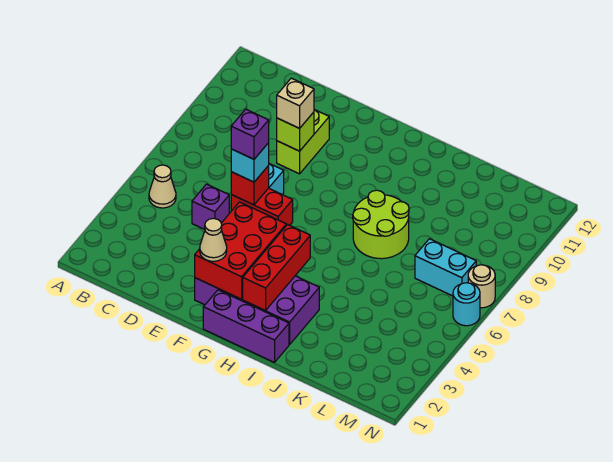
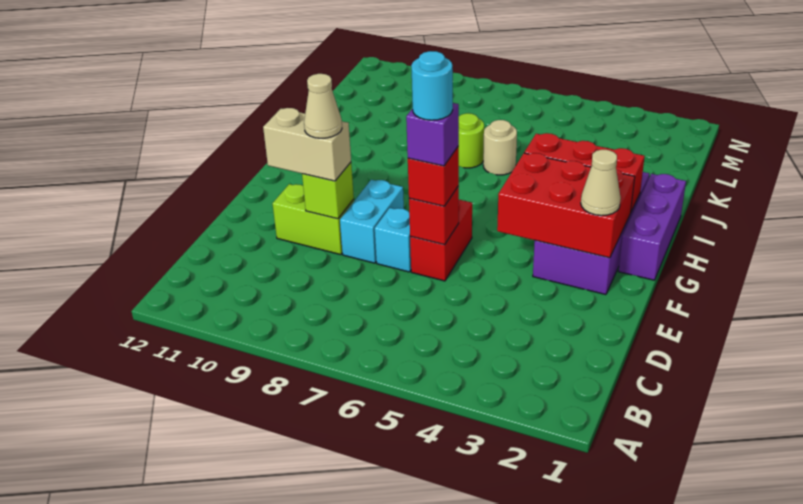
tan 1x1 cone [149,165,176,208] -> tan 1x1 cone moved to [304,74,342,138]
purple 1x1 brick [192,184,229,230] -> none
cyan 1x1 brick [231,143,269,182] -> red 1x1 brick [408,146,459,206]
tan 1x1 brick [277,78,314,128] -> tan 1x2 brick [263,108,351,181]
lime 2x2 round brick [353,190,409,259] -> lime 1x1 round brick [459,113,484,168]
cyan 1x2 brick [415,239,476,296] -> cyan 1x2 brick moved to [340,180,404,263]
cyan 1x1 round brick [453,283,480,326] -> cyan 1x1 round brick moved to [411,51,453,120]
tan 1x1 round brick [468,265,495,308] -> tan 1x1 round brick moved to [483,120,517,175]

